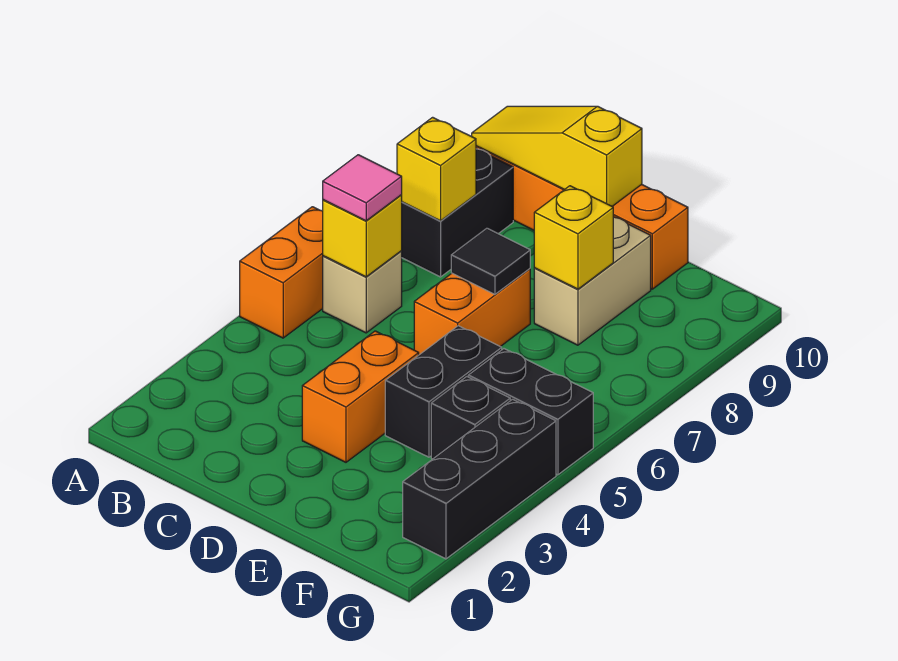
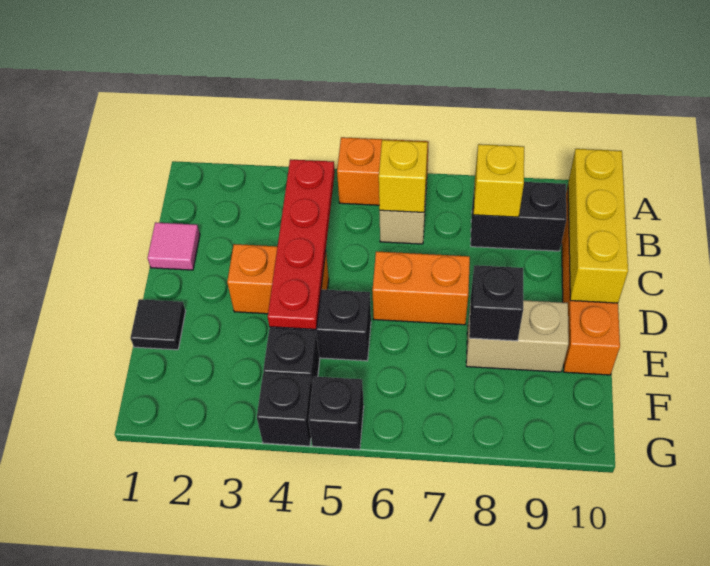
none -> red 1x4 plate [268,159,335,329]
pink 1x1 tile [323,155,402,221] -> pink 1x1 tile moved to [148,222,200,270]
yellow 1x3 slope [472,106,642,206] -> yellow 1x3 brick [568,149,628,303]
black 1x1 tile [451,228,530,294] -> black 1x1 tile moved to [130,299,186,350]
yellow 1x1 brick [534,186,613,289] -> black 1x1 brick [469,265,523,341]
black 1x2 brick [468,349,593,475] -> black 1x1 brick [309,376,364,449]
black 1x3 brick [403,399,556,559] -> black 1x1 brick [257,373,312,446]

